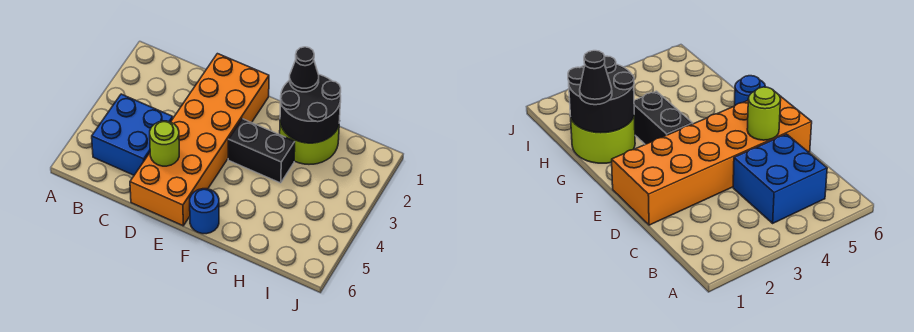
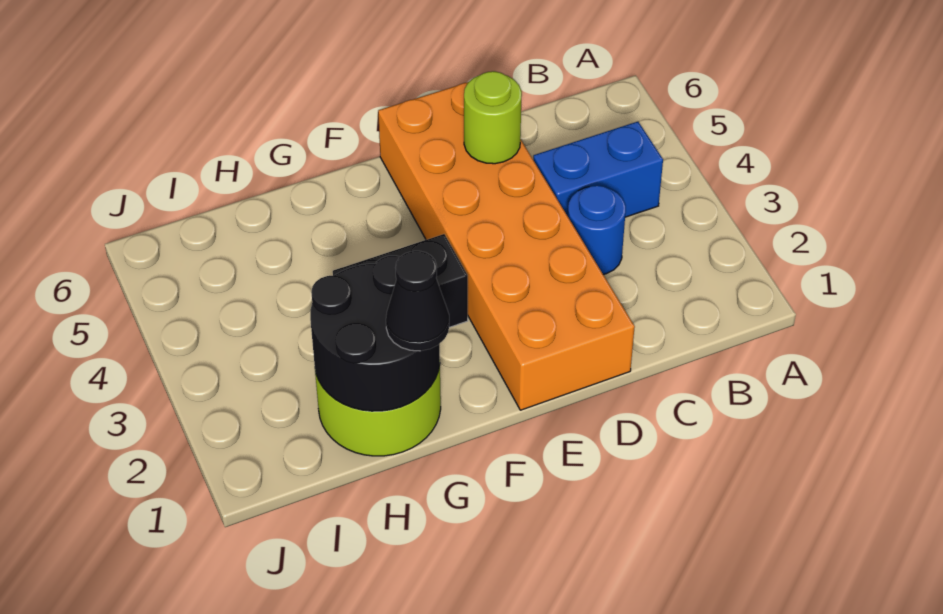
blue 2x2 brick [92,94,173,175] -> blue 1x2 brick [533,122,663,217]
blue 1x1 round brick [190,189,219,234] -> blue 1x1 round brick moved to [568,185,626,274]

